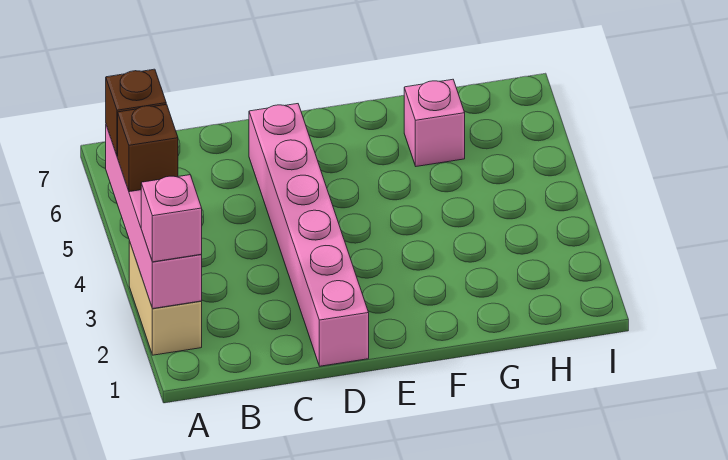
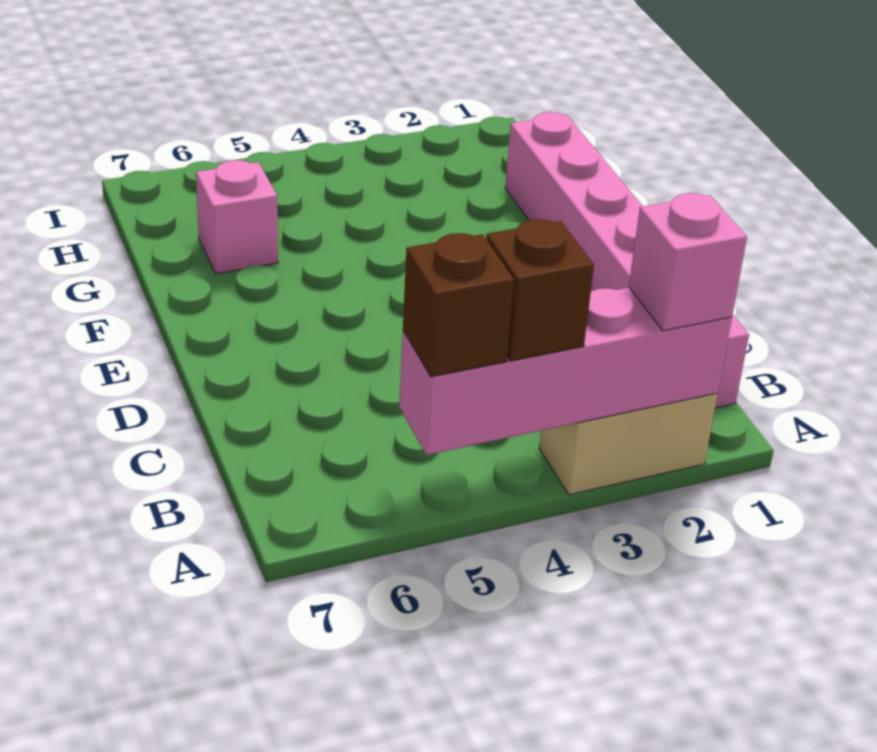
pink 1x6 brick [249,104,369,366] -> pink 1x6 brick turned to [505,112,749,408]

